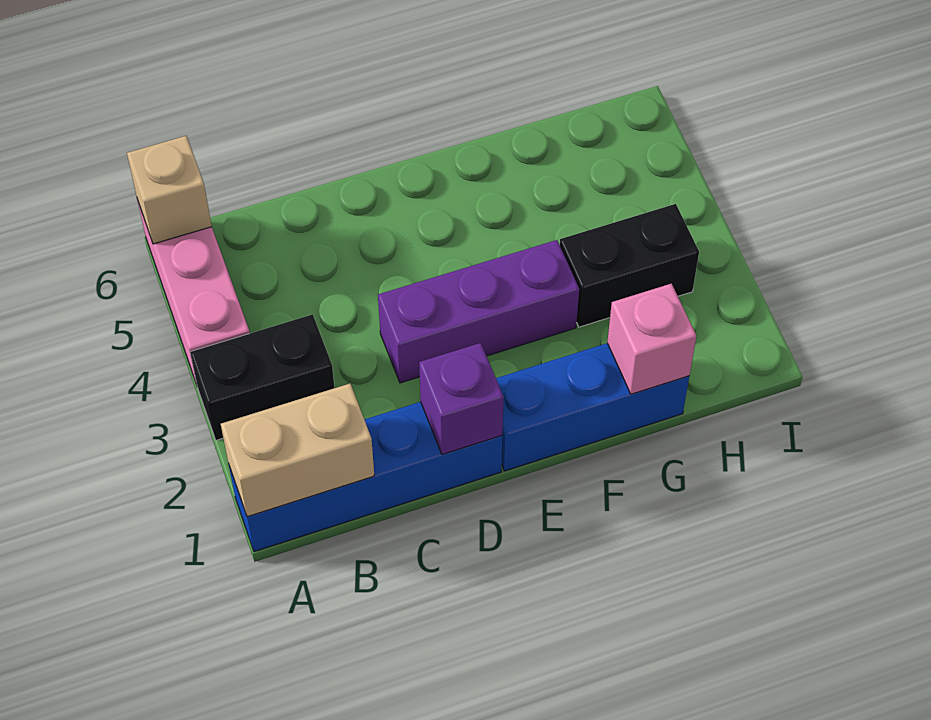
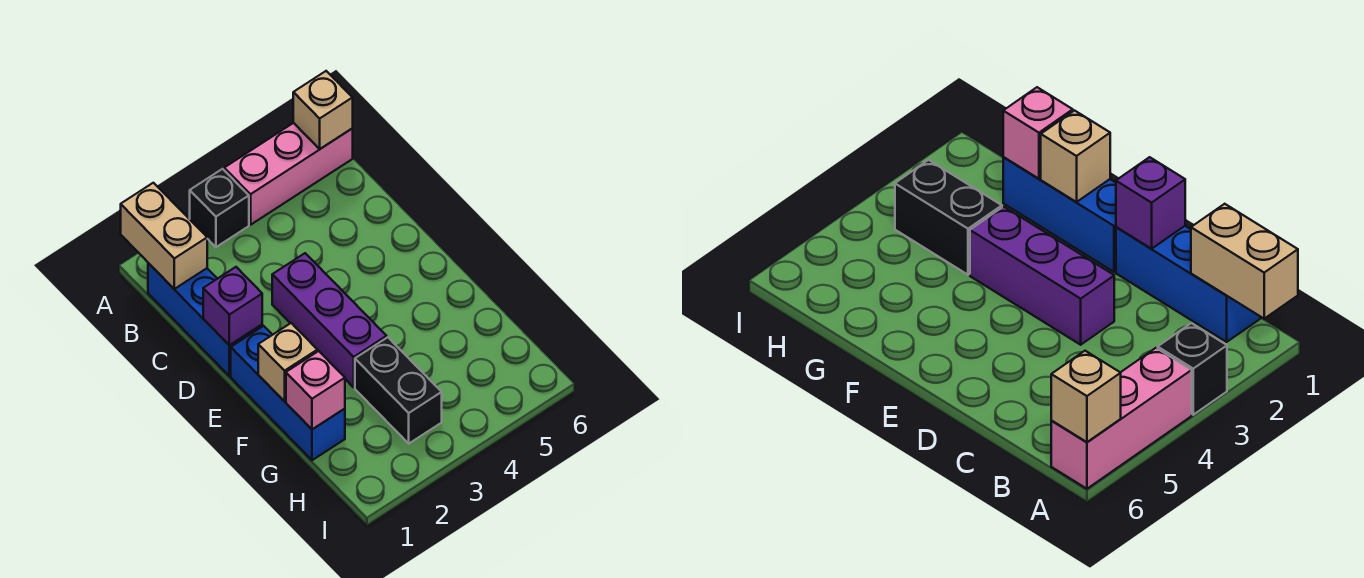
blue 1x4 brick [229,402,502,552] -> blue 1x3 brick [148,263,262,376]
black 1x2 brick [190,314,335,440] -> black 1x1 brick [190,169,249,247]
none -> tan 1x1 brick [258,323,317,401]

